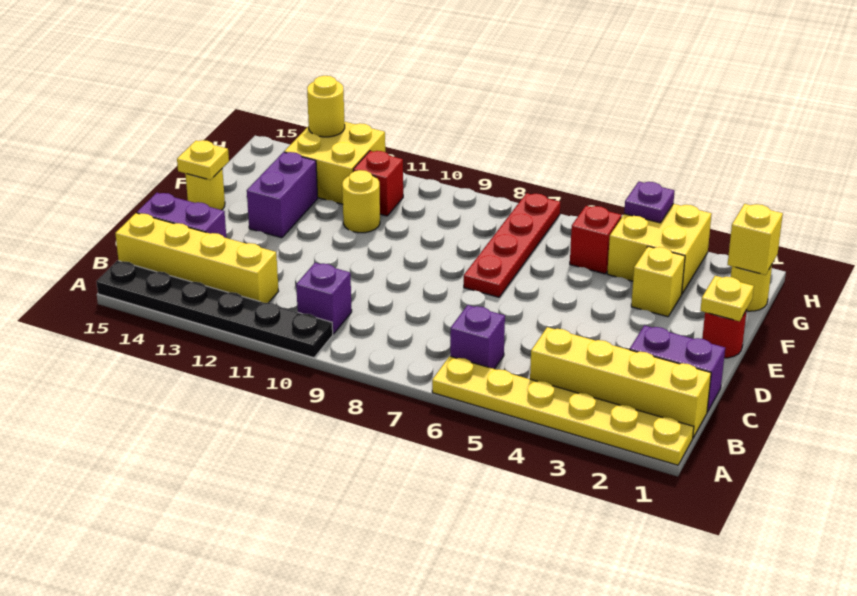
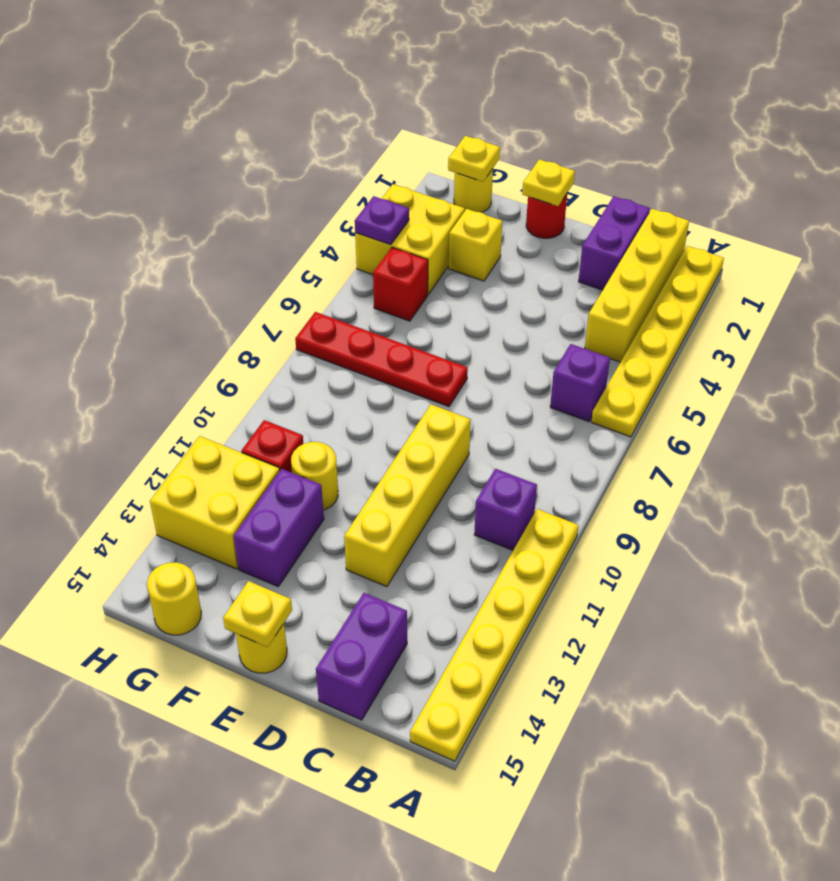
black 1x6 plate [97,261,333,358] -> yellow 1x6 plate [410,509,579,761]
yellow 1x4 brick [115,213,278,303] -> yellow 1x4 brick moved to [344,404,471,587]
purple 1x2 brick [247,152,318,238] -> purple 1x2 brick turned to [234,469,324,586]
yellow 1x1 brick [728,204,783,275] -> yellow 1x1 plate [448,136,500,182]
yellow 1x1 round brick [307,76,345,137] -> yellow 1x1 round brick moved to [147,562,201,635]

